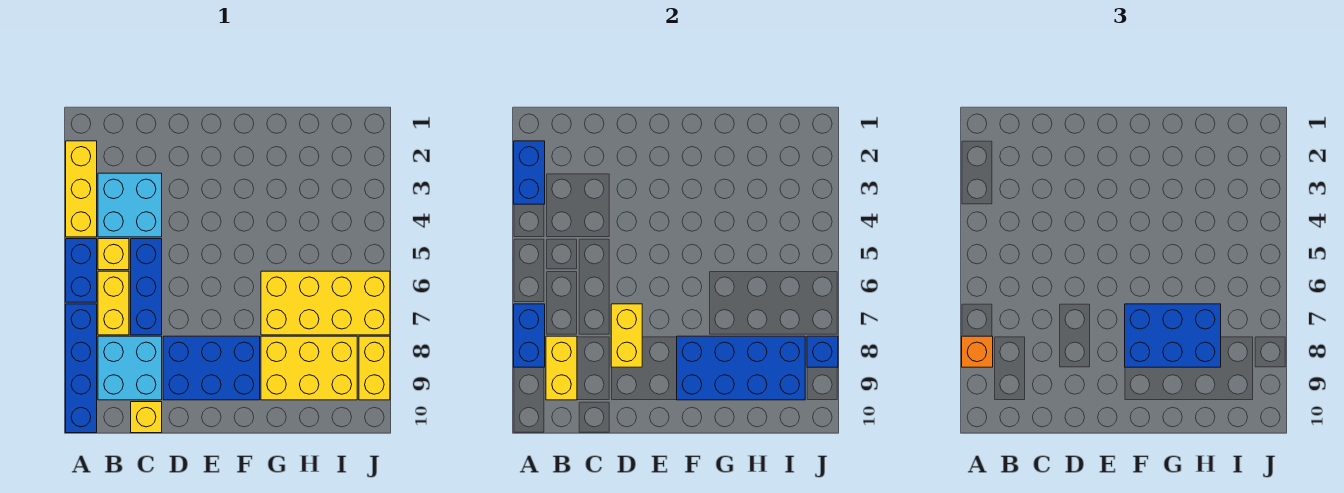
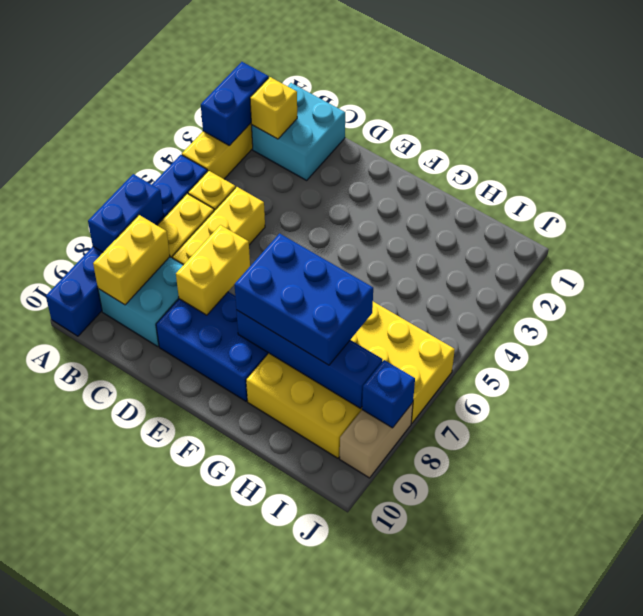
orange 1x1 brick [962,336,993,367] -> none
cyan 2x2 brick [98,173,162,237] -> cyan 2x2 brick moved to [252,83,345,180]
blue 1x3 brick [131,239,162,335] -> yellow 1x3 brick [173,187,265,265]
yellow 1x1 brick [131,402,162,433] -> yellow 1x1 brick moved to [250,77,297,139]
blue 2x4 brick [677,336,805,400] -> blue 1x4 brick [236,310,382,408]
yellow 1x2 brick [359,336,390,400] -> tan 1x2 brick [340,403,413,478]

